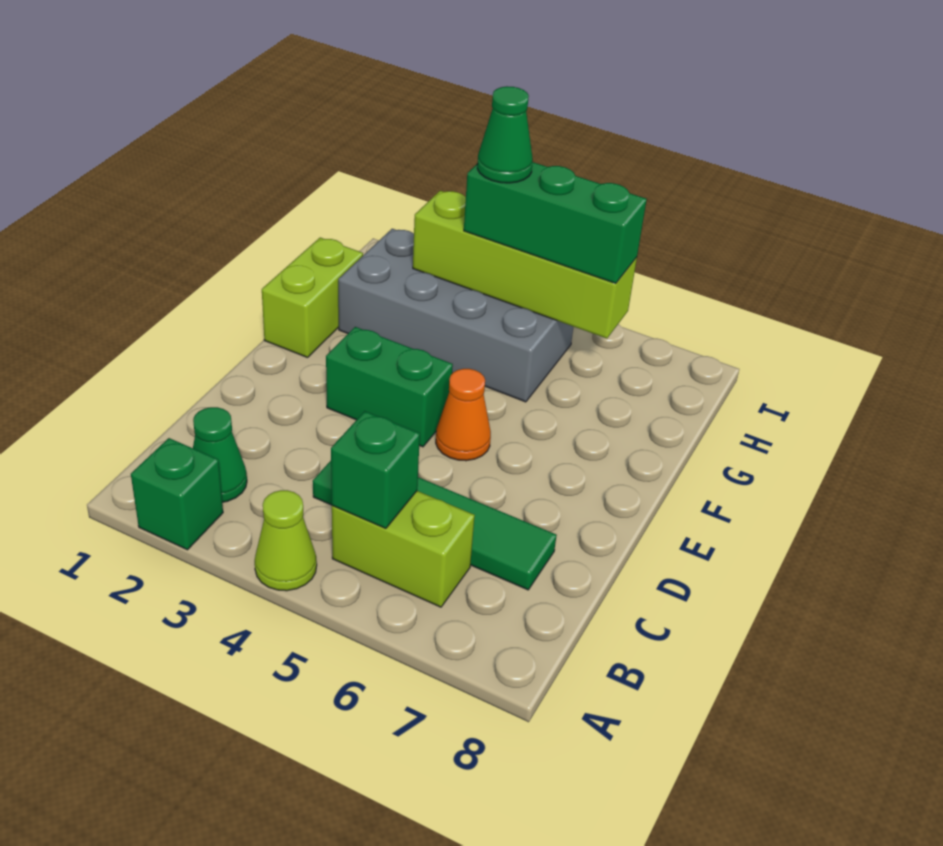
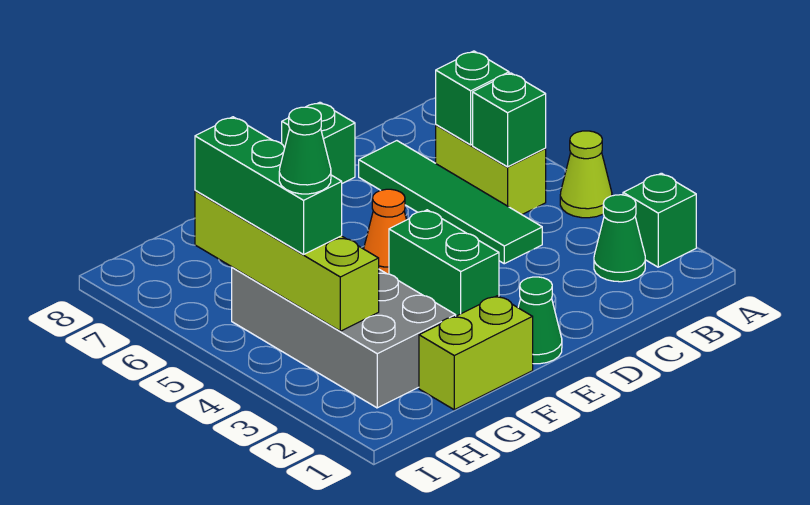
none -> green 1x1 brick [436,51,509,145]
none -> green 1x1 brick [282,102,355,183]
none -> green 1x1 cone [518,277,562,364]

